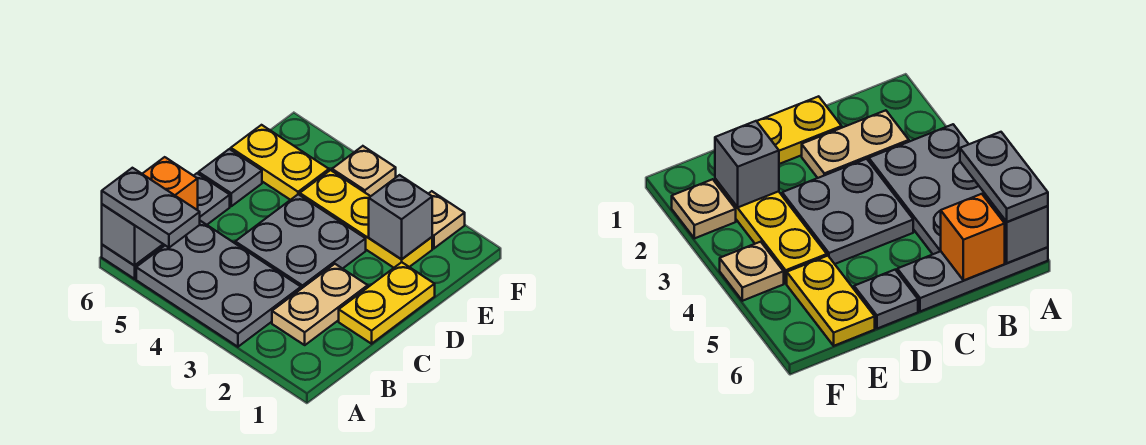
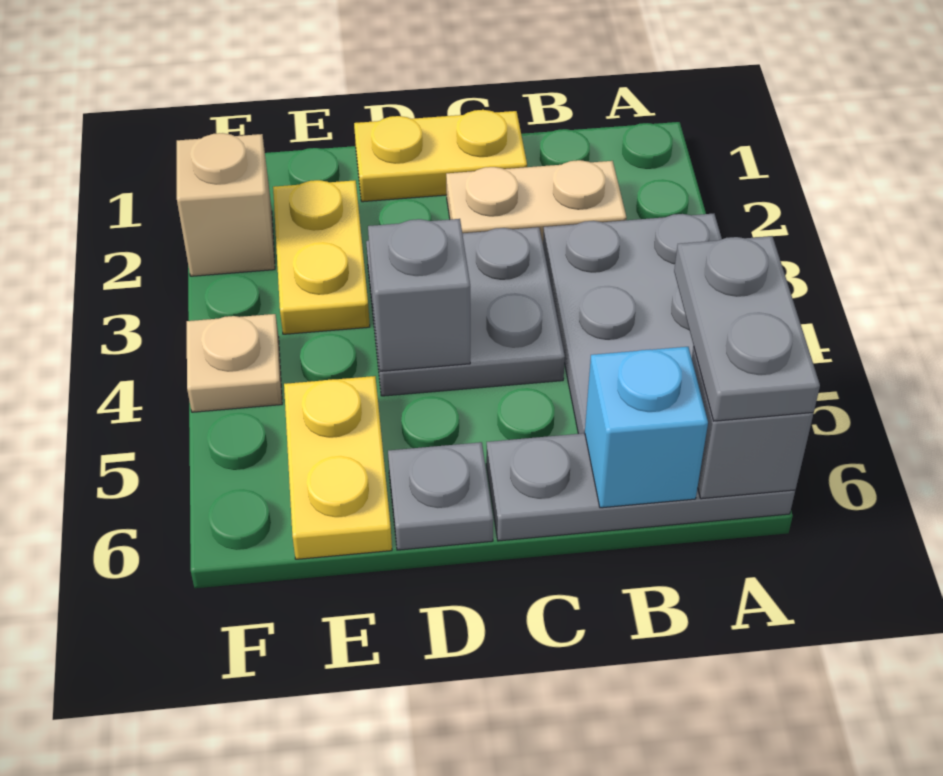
orange 1x1 brick [143,157,198,210] -> cyan 1x1 brick [585,347,708,508]
yellow 1x3 plate [300,170,432,268] -> yellow 1x2 plate [273,180,370,334]
grey 1x1 brick [369,175,432,259] -> grey 1x1 brick moved to [368,219,470,371]
tan 1x1 plate [429,191,465,248] -> tan 1x1 brick [177,133,275,276]

